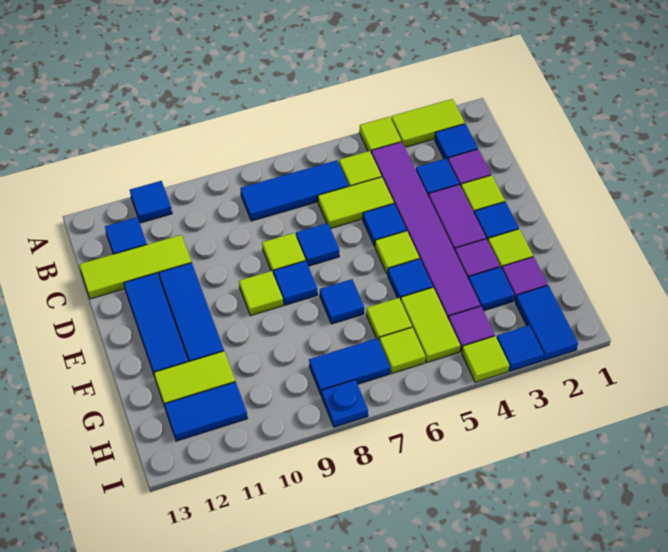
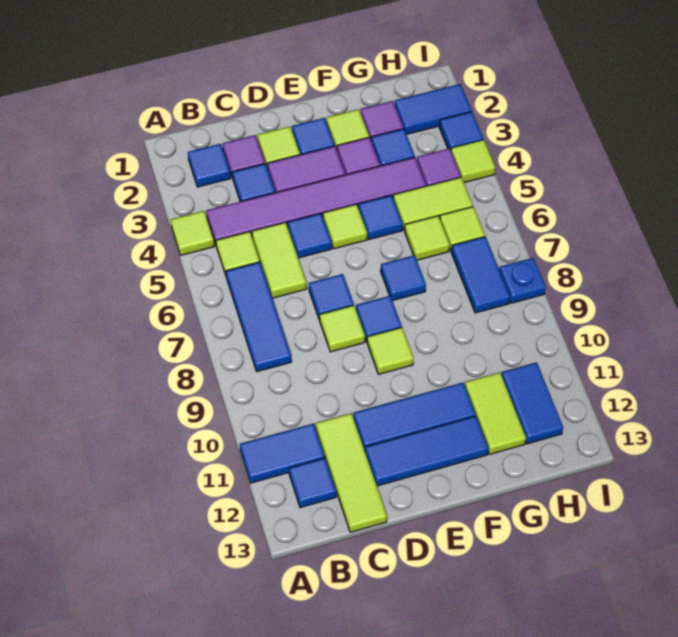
lime 1x2 tile [391,99,465,147] -> none
blue 1x1 tile [130,181,172,223] -> blue 1x2 tile [240,424,325,483]

